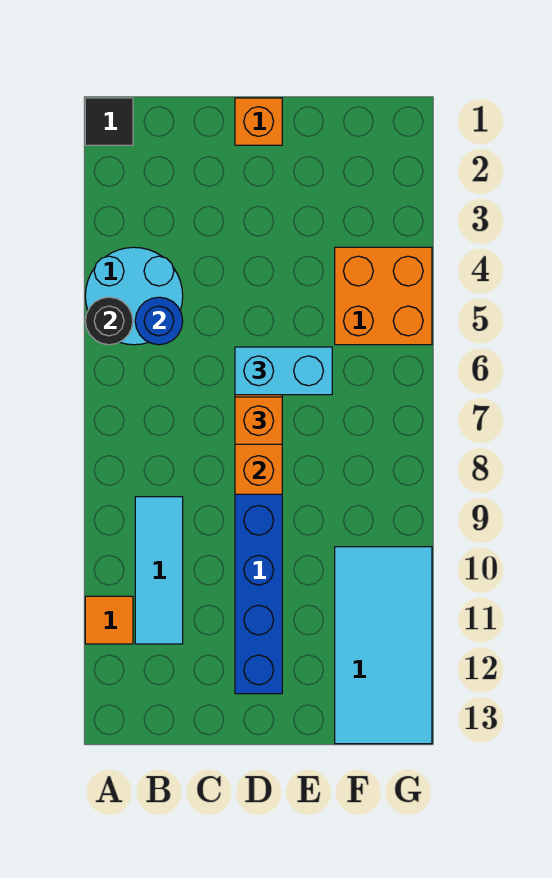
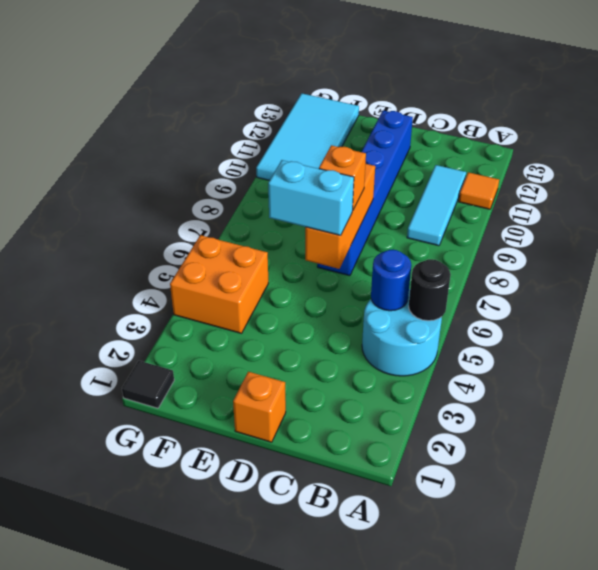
black 1x1 tile [85,98,133,145] -> black 1x1 tile moved to [122,361,174,408]

